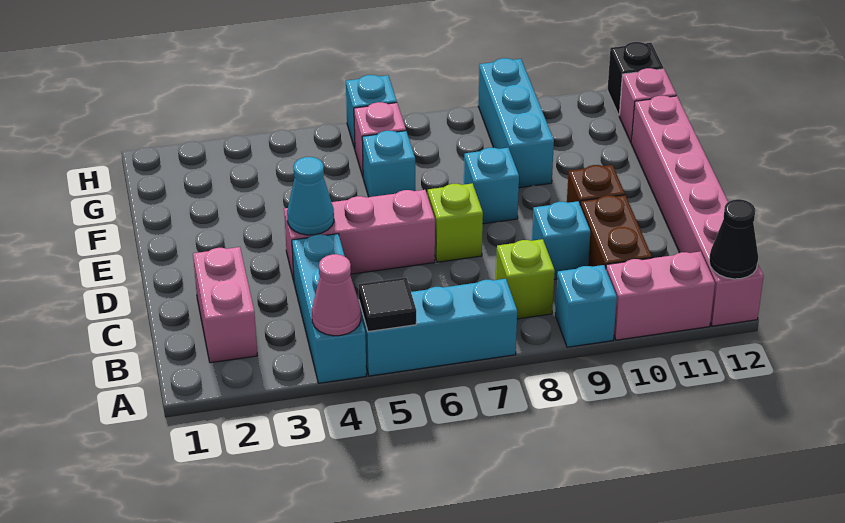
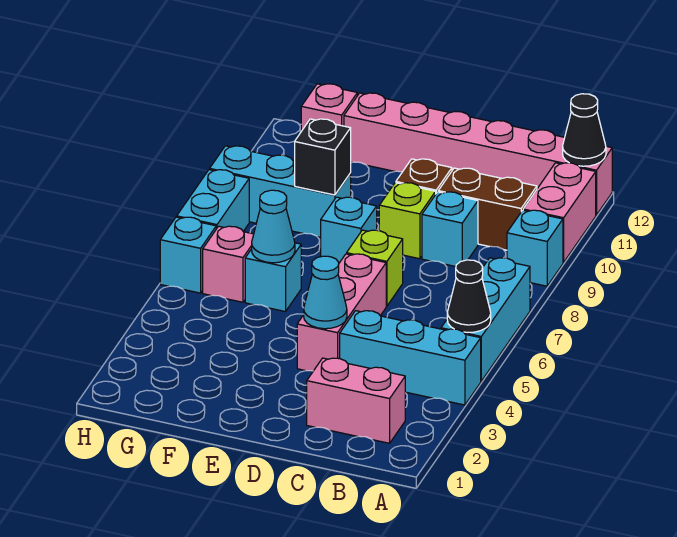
pink 1x1 cone [312,254,361,336] -> none
black 1x1 tile [358,277,416,332] -> black 1x1 cone [447,260,491,332]
lime 1x1 brick [496,239,555,319] -> lime 1x1 brick moved to [379,183,436,259]
none -> cyan 1x1 cone [252,190,295,263]
none -> cyan 1x2 brick [177,170,249,231]
black 1x1 brick [607,42,663,115] -> black 1x1 brick moved to [295,119,351,195]

